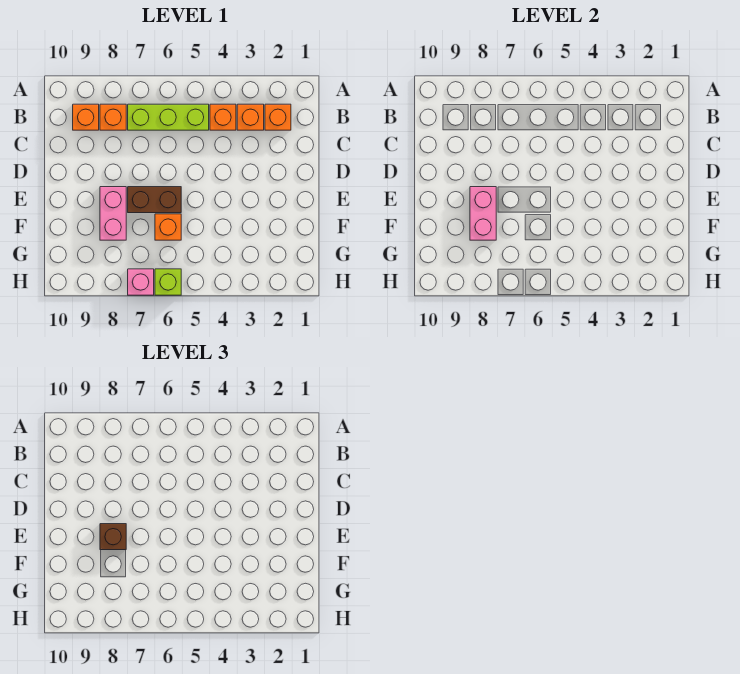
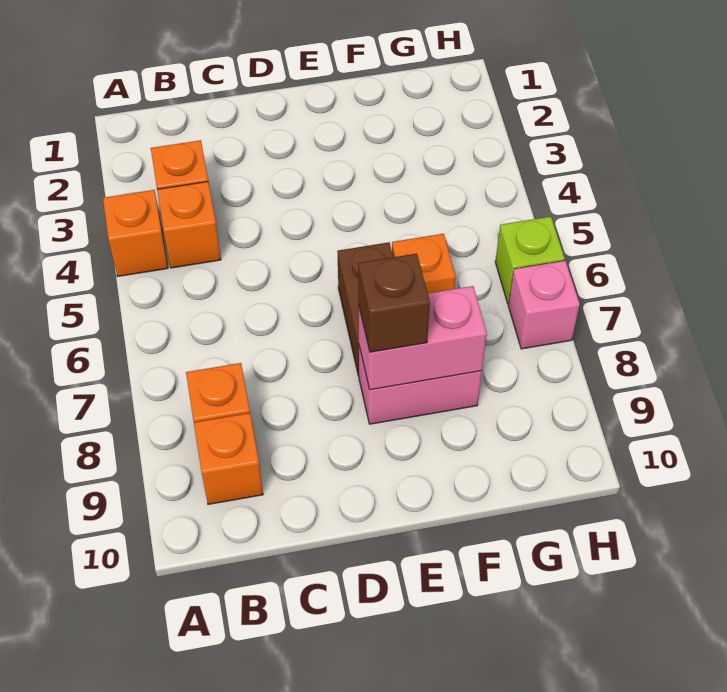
orange 1x1 brick [265,104,291,130] -> orange 1x1 brick moved to [103,190,168,276]
lime 1x3 brick [128,104,209,130] -> none

